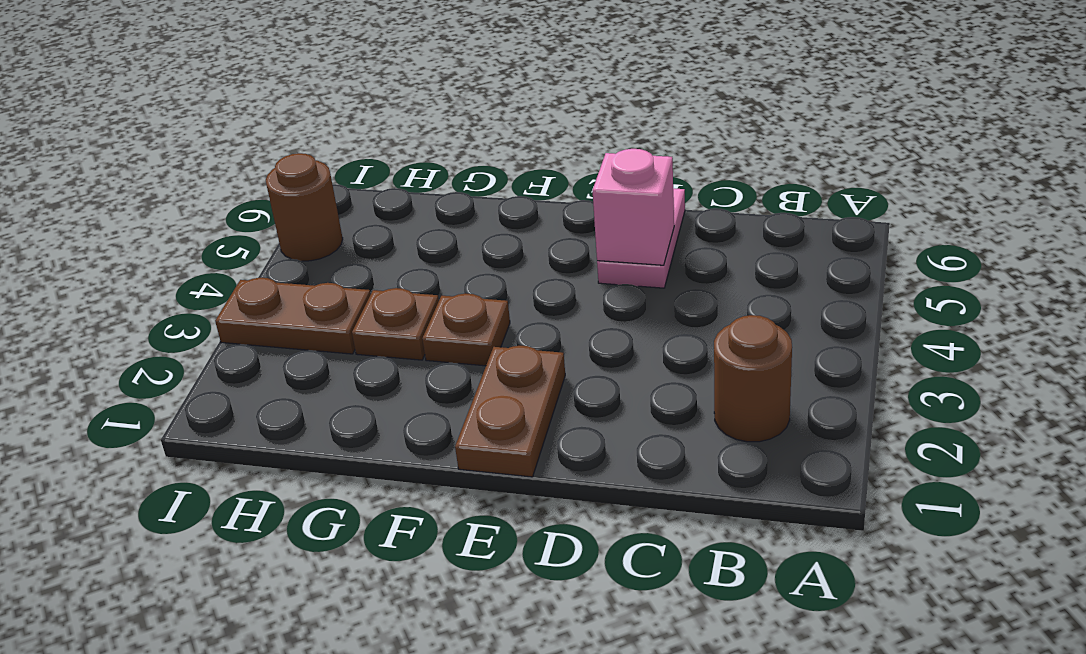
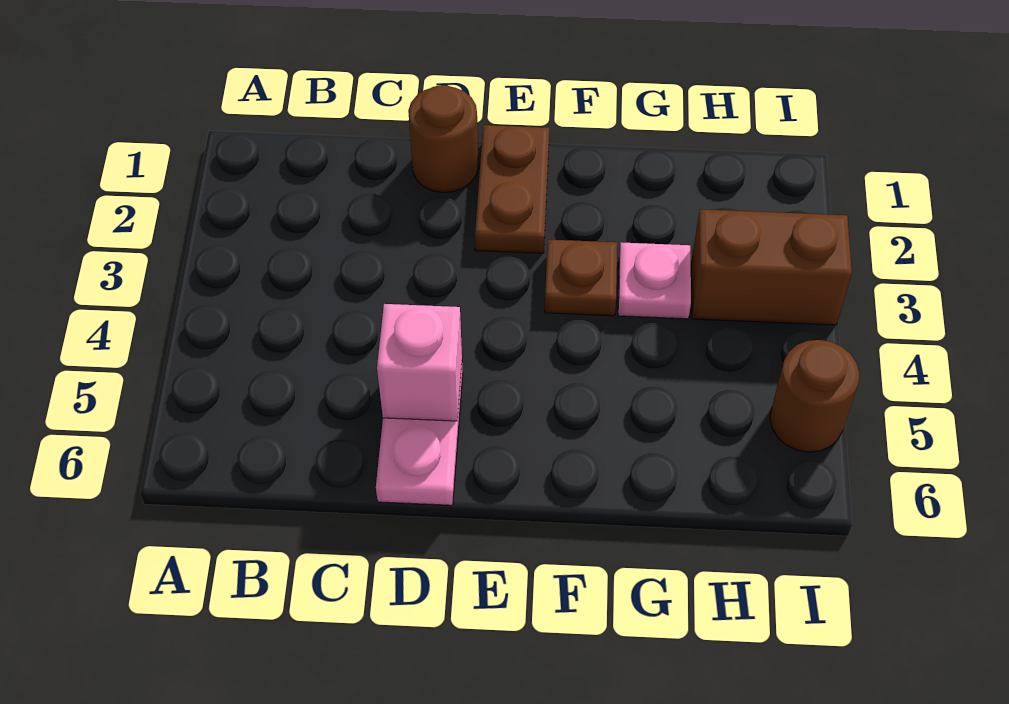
brown 1x1 round brick [714,315,792,442] -> brown 1x1 round brick moved to [408,85,478,193]
brown 1x1 plate [352,288,439,360] -> pink 1x1 plate [618,242,691,319]
brown 1x2 plate [215,278,371,354] -> brown 1x2 brick [691,209,852,325]

